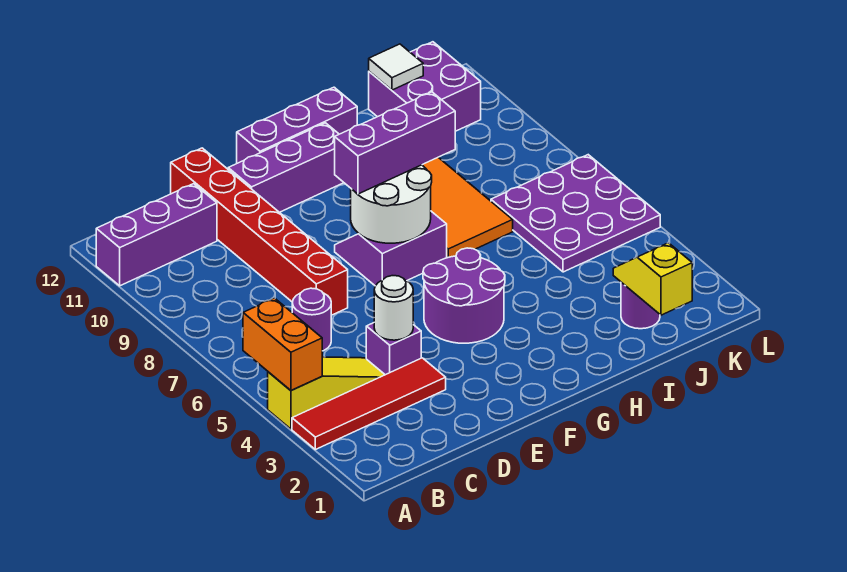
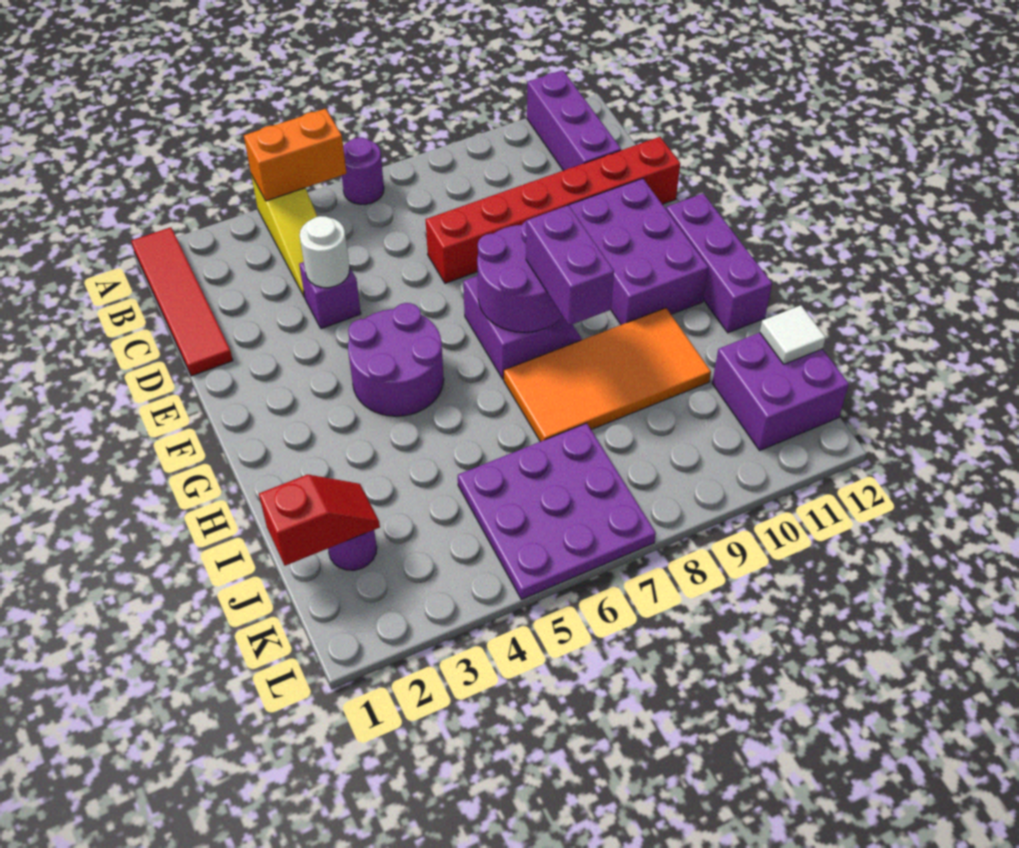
red 1x4 tile [292,358,446,450] -> red 1x4 tile moved to [131,227,233,376]
purple 1x1 round brick [292,288,331,351] -> purple 1x1 round brick moved to [342,138,384,205]
purple 1x3 brick [228,123,344,212] -> purple 2x3 brick [569,178,708,325]
white 2x2 round brick [351,165,432,243] -> purple 2x2 round brick [477,221,562,332]
purple 1x3 brick [335,92,455,194] -> purple 1x2 brick [526,205,614,325]
yellow 1x2 slope [613,243,692,315] -> red 1x2 slope [259,475,380,566]

